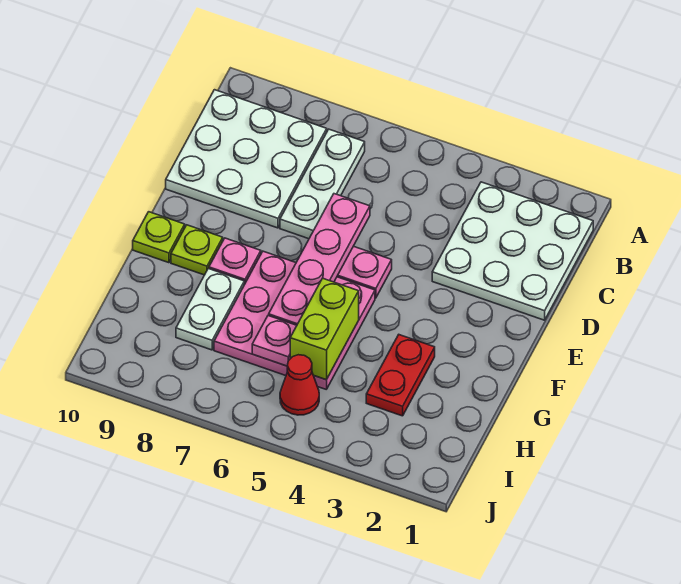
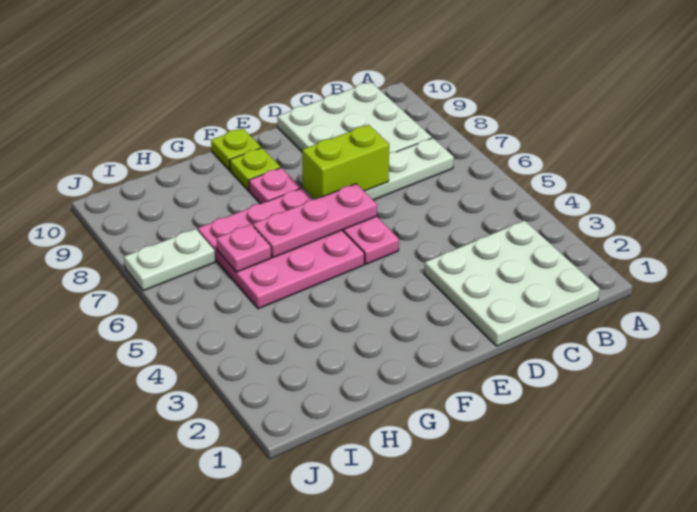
pink 1x4 plate [269,194,370,325] -> pink 1x3 plate [253,184,377,257]
red 1x2 plate [366,335,435,416] -> none
lime 1x2 brick [290,278,359,380] -> lime 1x2 brick moved to [302,125,389,199]
white 1x2 plate [176,269,244,350] -> white 1x2 plate moved to [124,229,215,291]
red 1x1 cone [280,355,319,415] -> none

